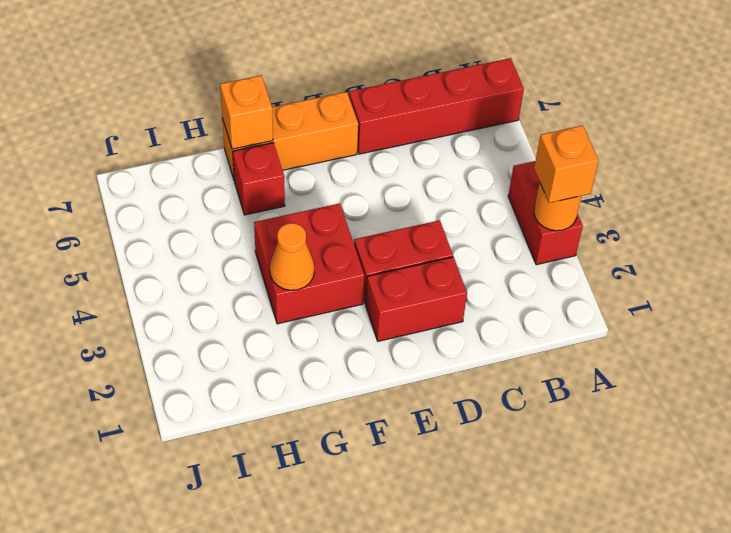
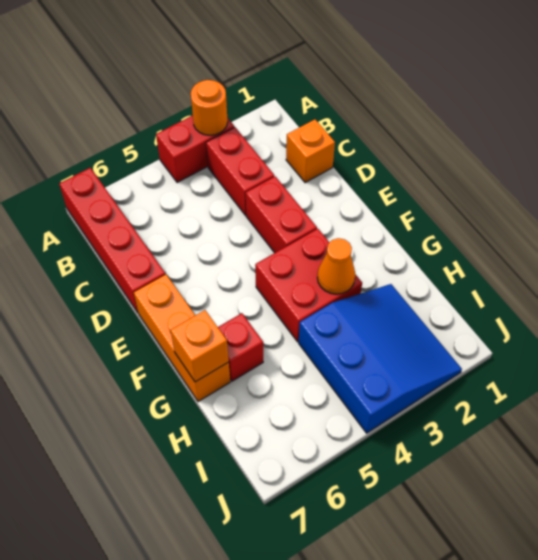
orange 1x1 brick [534,126,599,203] -> orange 1x1 brick moved to [286,119,335,183]
red 1x2 brick [366,257,467,341] -> red 1x2 brick moved to [206,127,274,215]
none -> blue 3x3 slope [299,284,462,433]

